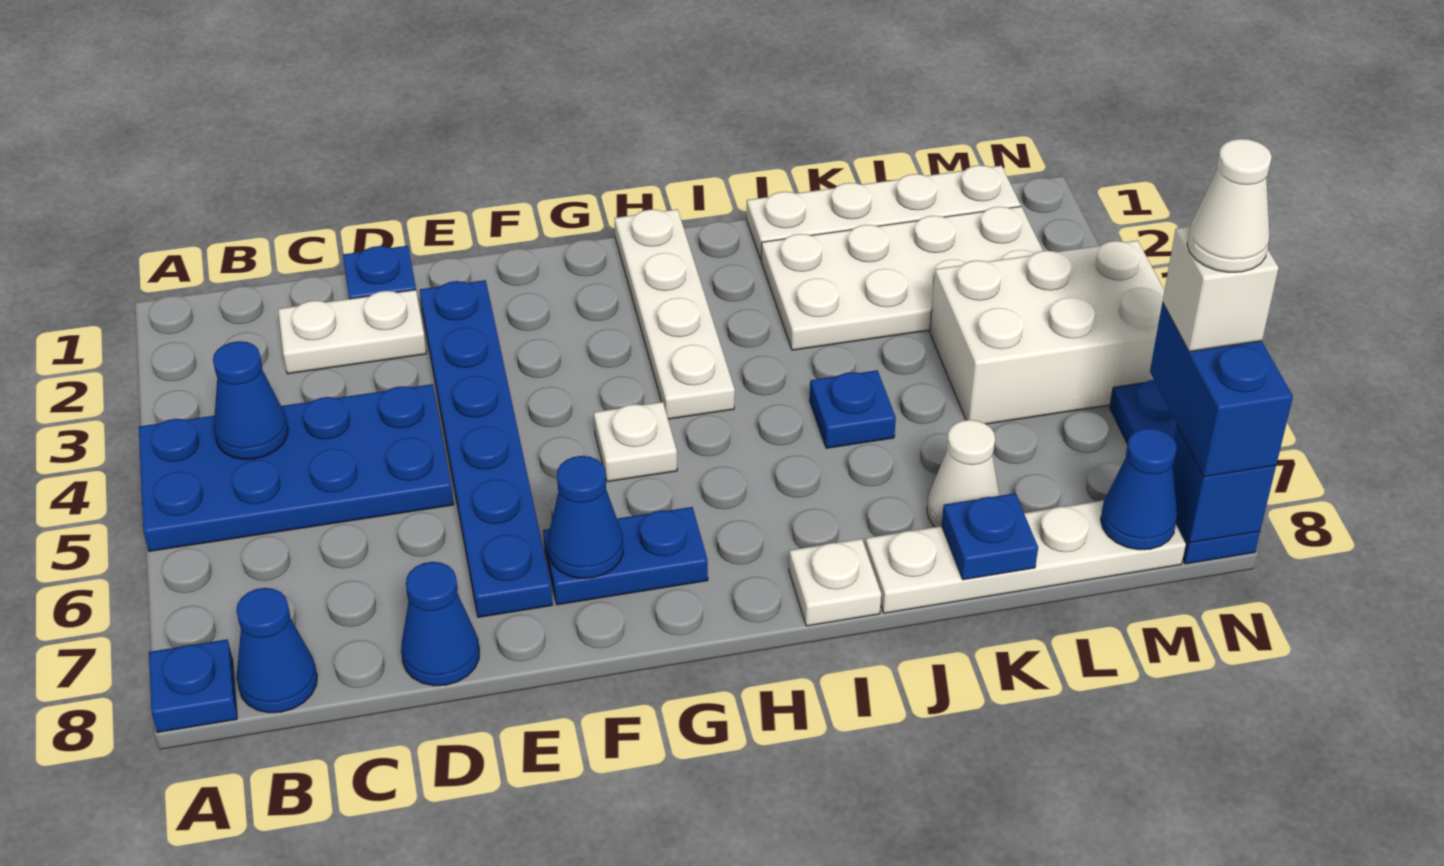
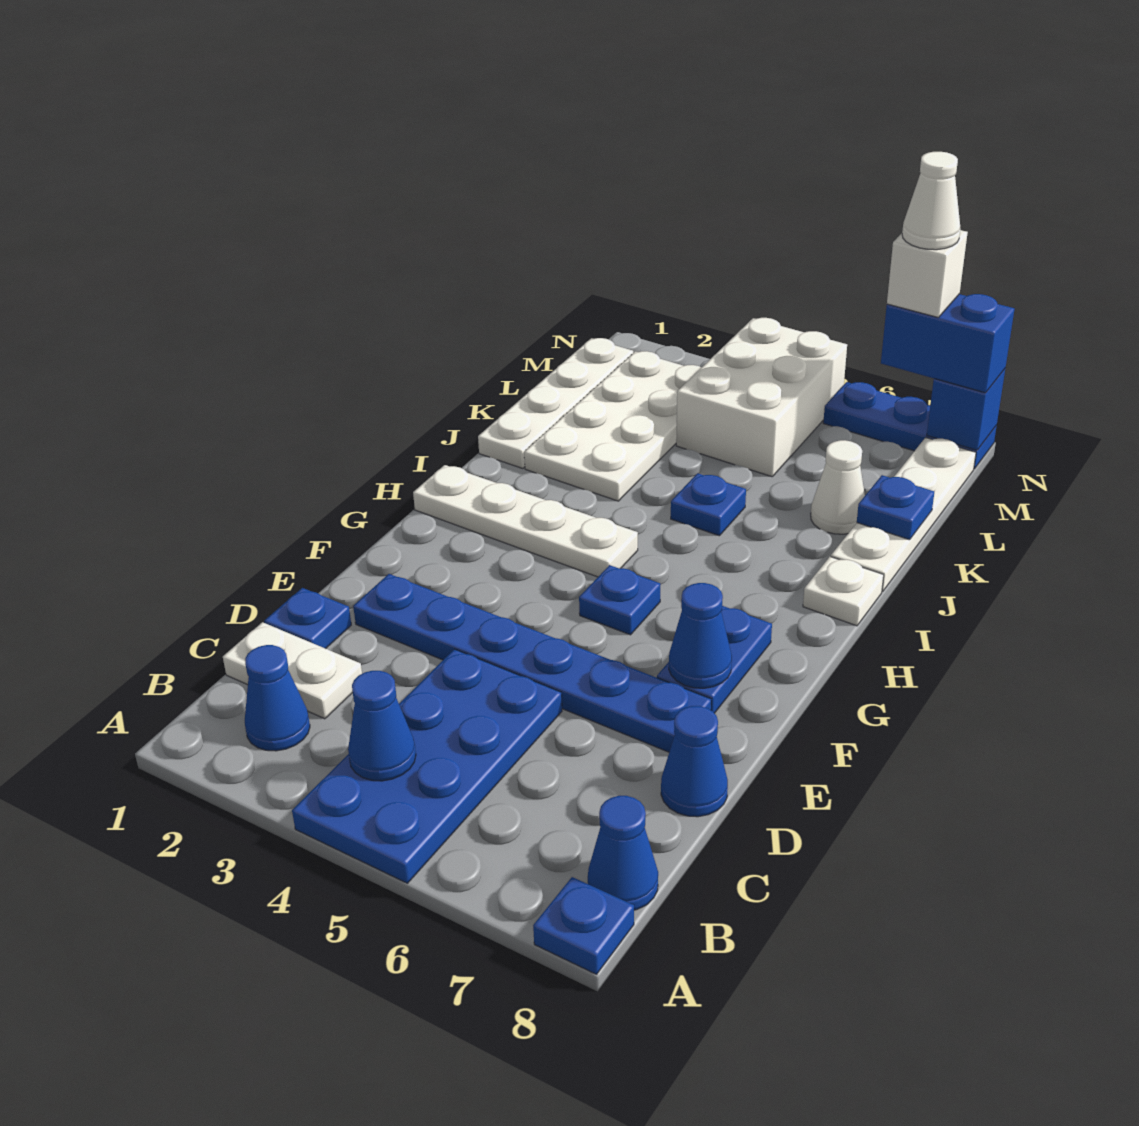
white 1x2 plate [278,290,426,374] -> white 1x2 plate turned to [223,622,362,719]
white 1x1 plate [594,402,677,482] -> blue 1x1 plate [579,565,660,635]
blue 1x1 cone [1100,428,1177,550] -> blue 1x1 cone moved to [245,645,310,751]

